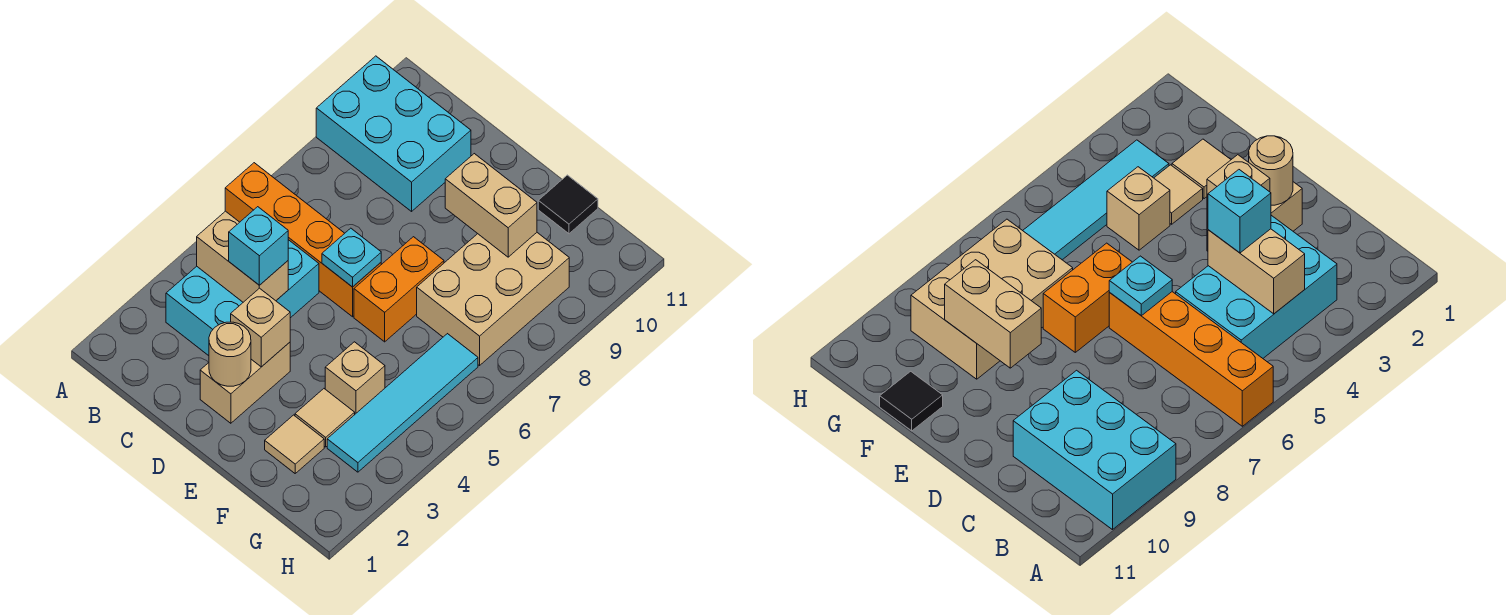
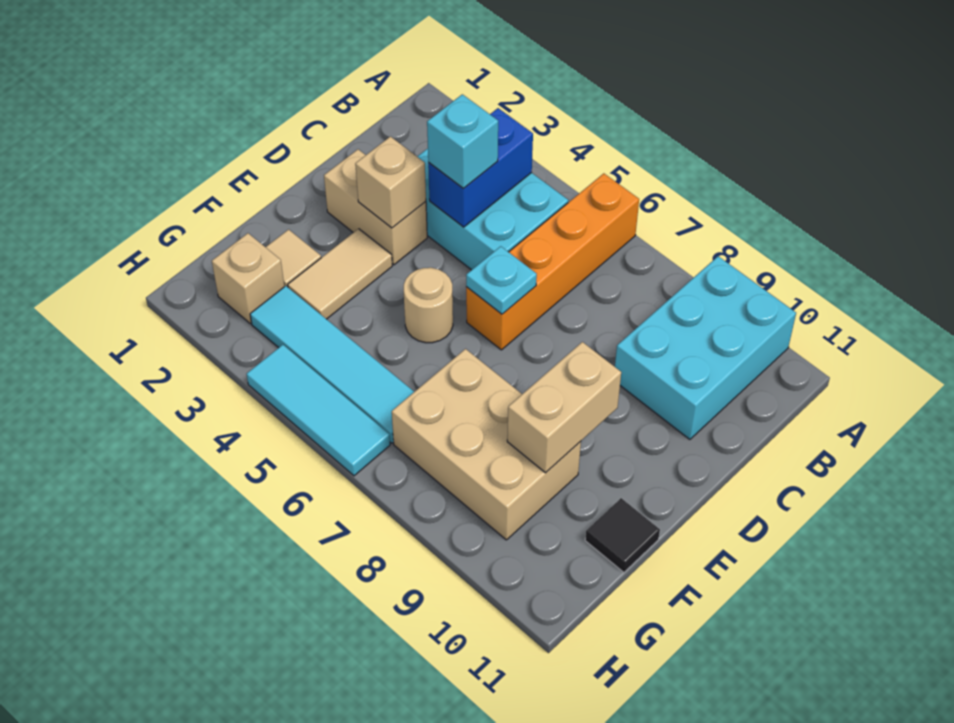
tan 1x2 brick [197,211,288,302] -> blue 1x2 brick [428,108,533,227]
tan 1x1 round brick [209,322,251,386] -> tan 1x1 round brick moved to [404,268,453,343]
orange 1x2 brick [354,237,444,342] -> none
tan 1x1 tile [295,389,355,447] -> tan 1x2 tile [288,229,392,319]
tan 1x1 brick [325,342,385,414] -> tan 1x1 brick moved to [212,233,284,323]
none -> cyan 1x3 tile [247,345,390,476]

